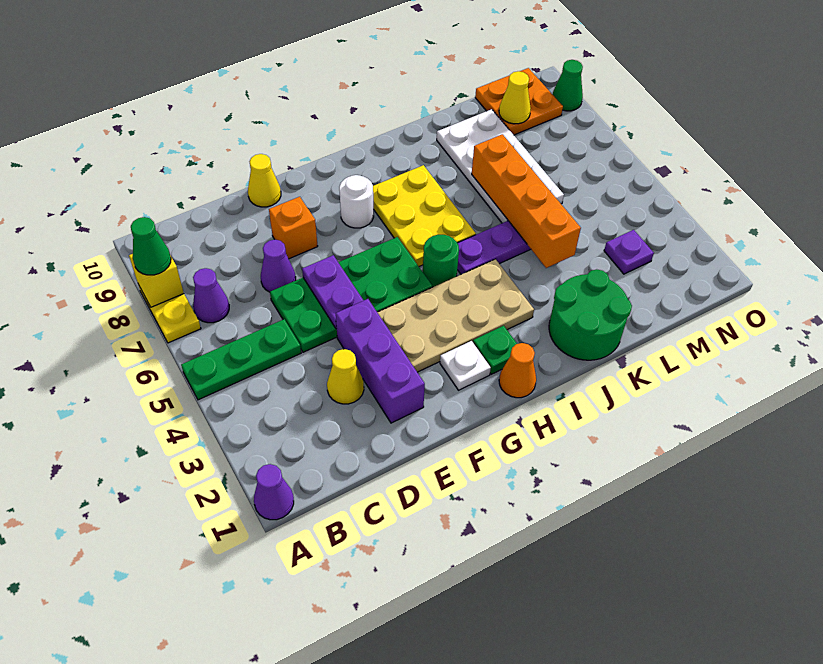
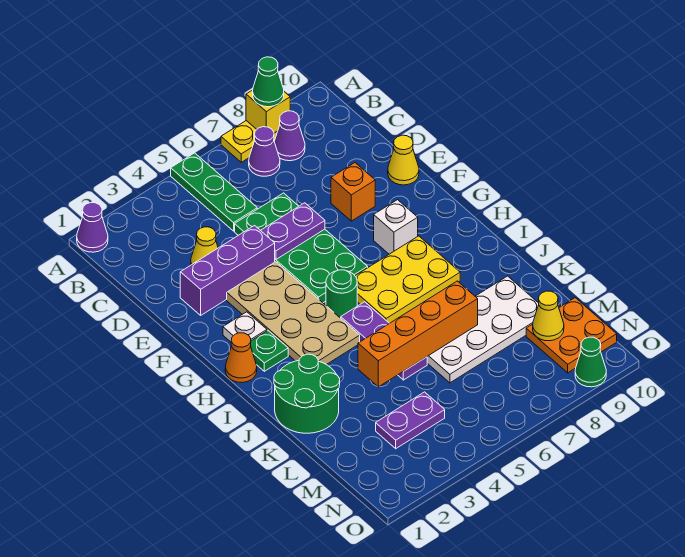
purple 1x1 cone [261,240,296,292] -> purple 1x1 cone moved to [274,111,305,161]
white 1x1 round brick [339,175,374,228] -> white 1x1 brick [374,200,418,254]
purple 1x1 plate [604,230,654,274] -> purple 1x2 plate [376,392,445,449]

